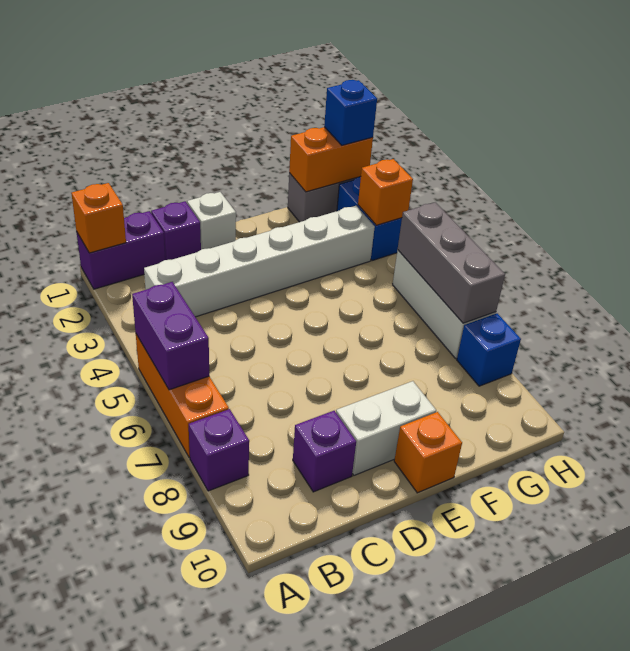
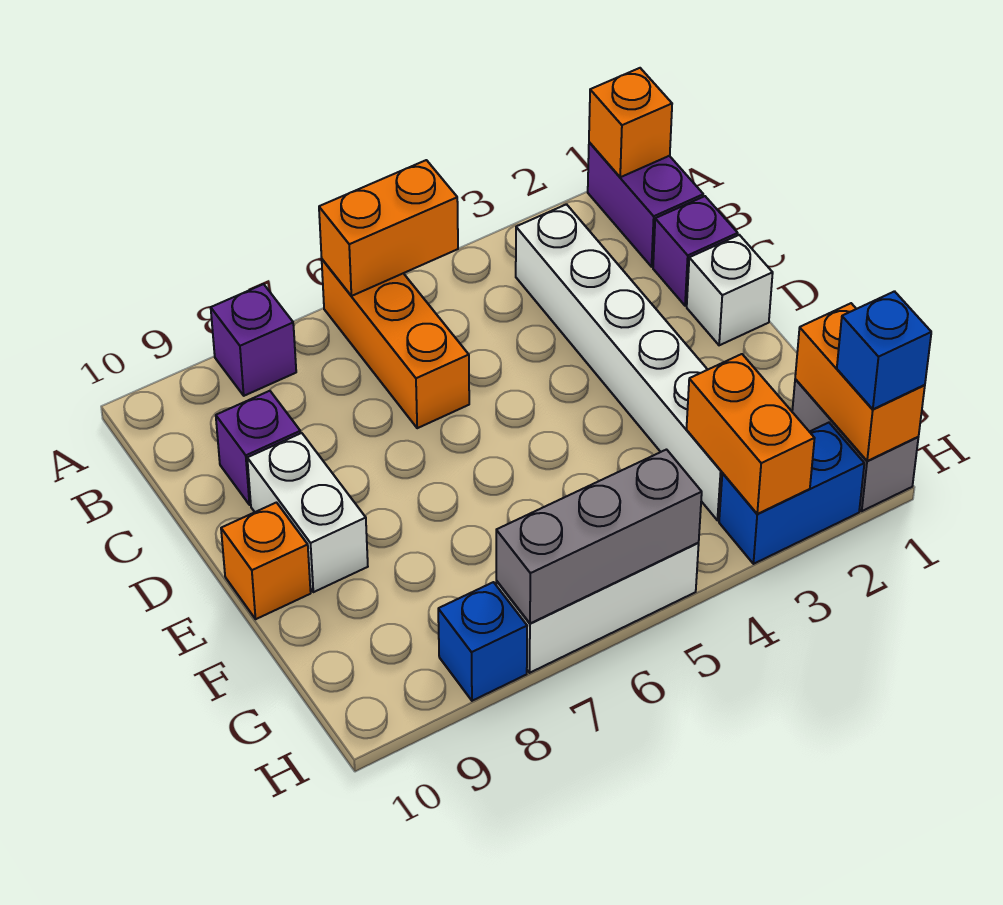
orange 1x3 brick [136,334,229,458] -> orange 1x3 brick turned to [322,259,469,428]
purple 1x2 brick [132,282,209,390] -> orange 1x2 brick [319,160,458,296]
orange 1x1 brick [358,159,413,225] -> orange 1x2 brick [686,354,815,514]

